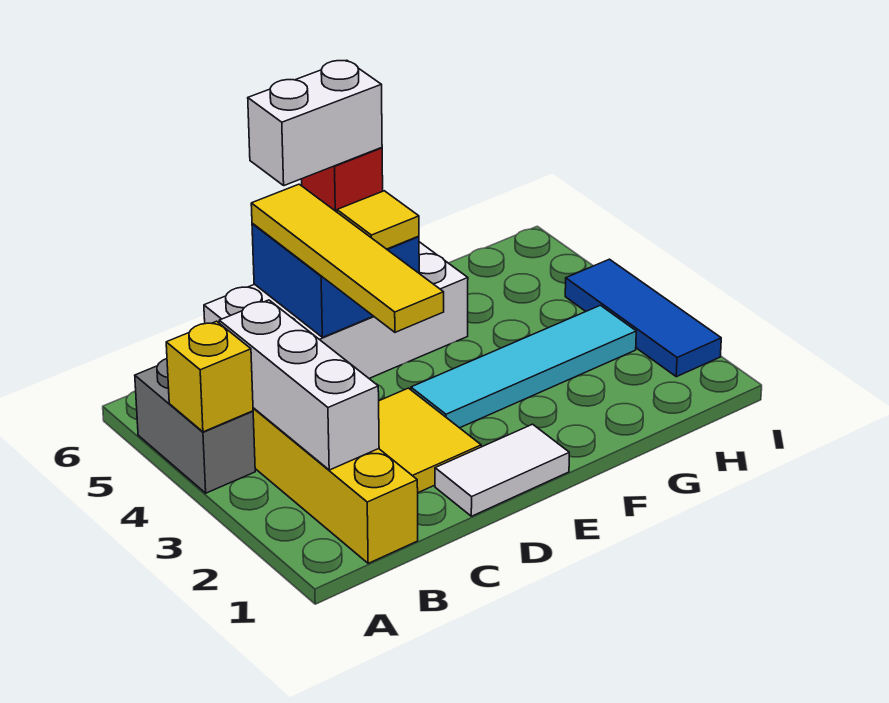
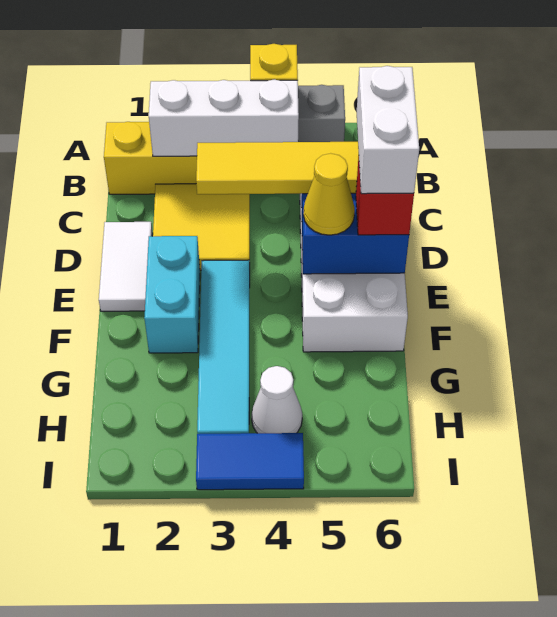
none -> cyan 1x2 brick [144,236,200,353]
yellow 1x1 tile [337,191,419,249] -> yellow 1x1 cone [303,153,355,235]
none -> white 1x1 cone [252,366,302,433]
blue 1x3 tile [565,259,721,377] -> blue 1x2 tile [196,433,304,490]

